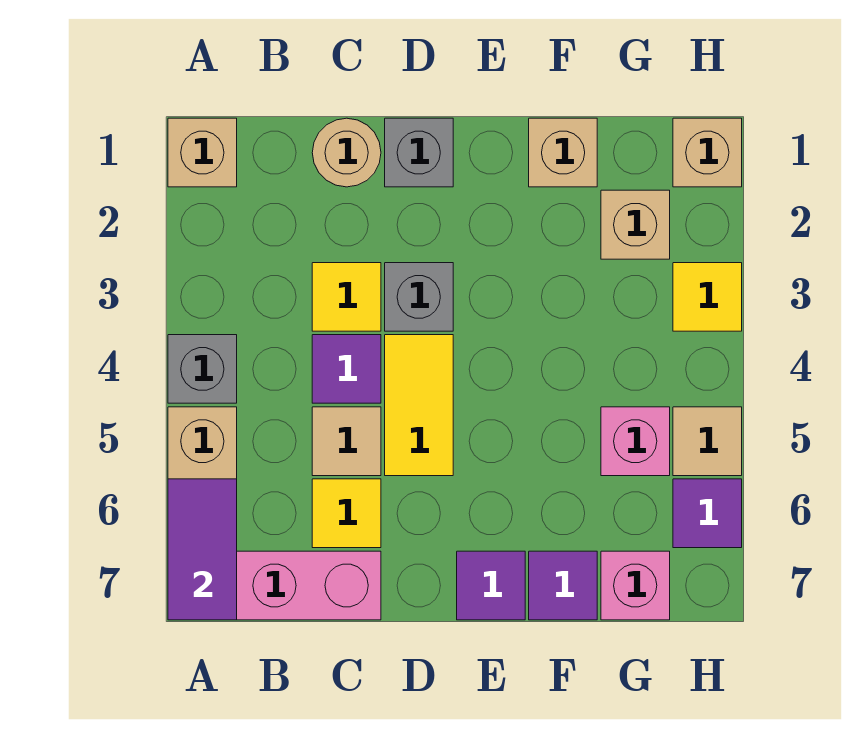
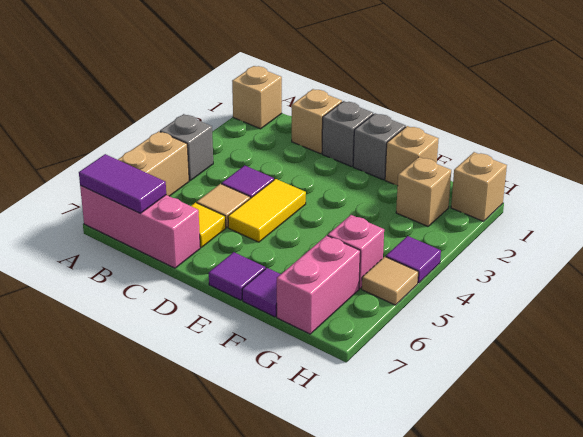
purple 1x2 tile [168,479,237,620] -> purple 1x2 tile turned to [79,154,166,213]
tan 1x1 round brick [312,118,381,187] -> tan 1x1 brick [292,89,342,154]
yellow 1x1 tile [312,263,381,331] -> none
grey 1x1 brick [385,263,453,331] -> grey 1x1 brick moved to [353,113,406,180]
pink 1x1 brick [601,551,670,620] -> pink 1x2 brick [277,236,360,334]
yellow 1x1 tile [673,263,742,331] -> none
purple 1x1 tile [673,479,742,548] -> purple 1x1 tile moved to [386,236,441,283]

